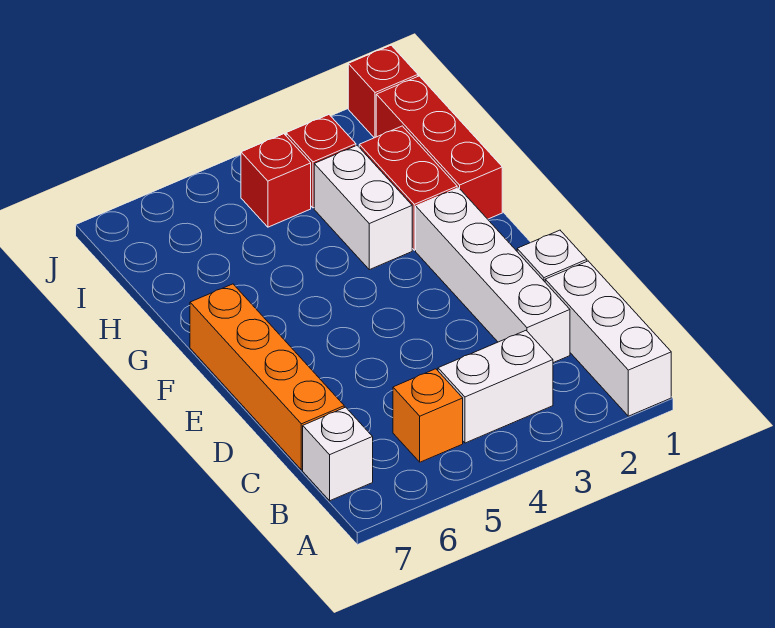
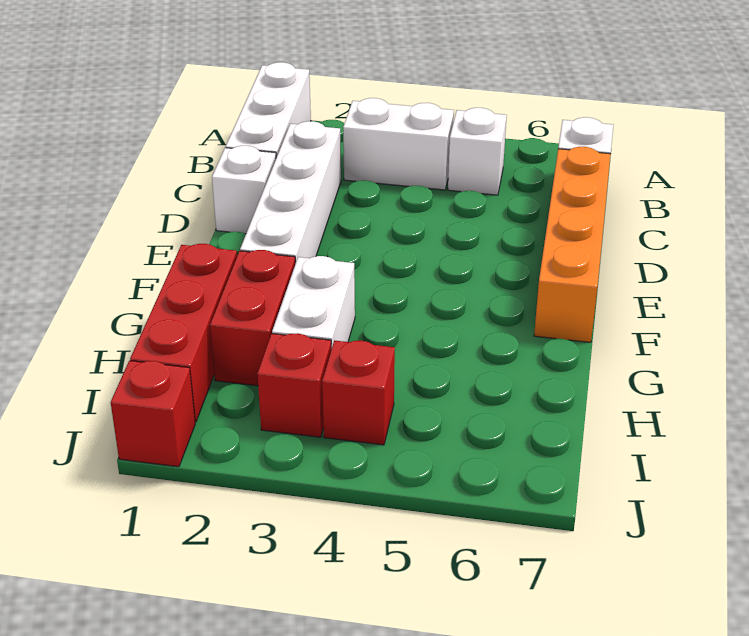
orange 1x1 brick [393,369,463,462] -> white 1x1 brick [448,108,507,195]

